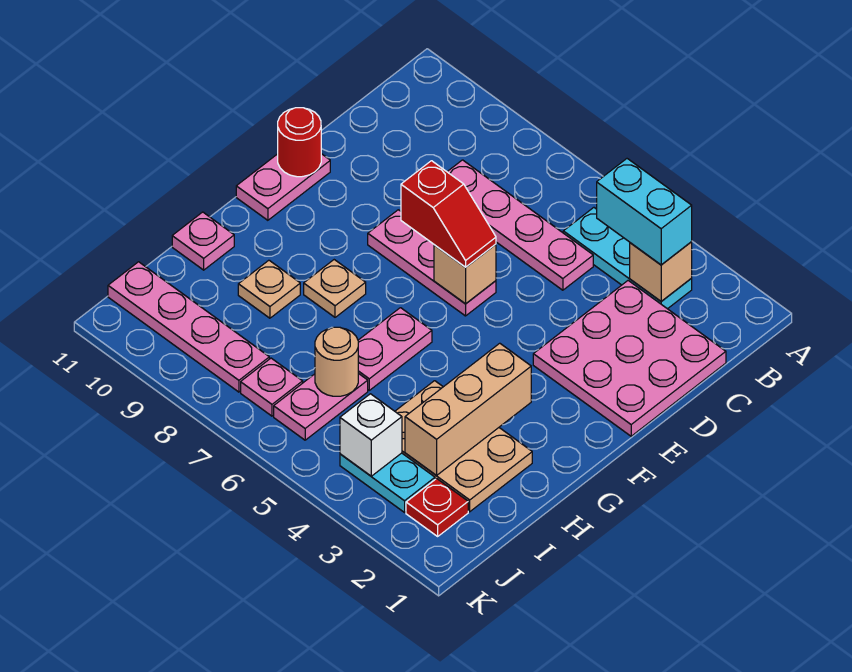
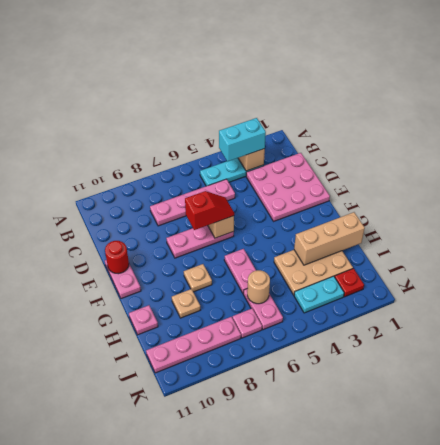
tan 1x3 brick [405,343,531,476] -> tan 1x3 brick turned to [294,212,365,265]
white 1x1 brick [340,394,402,476] -> none

